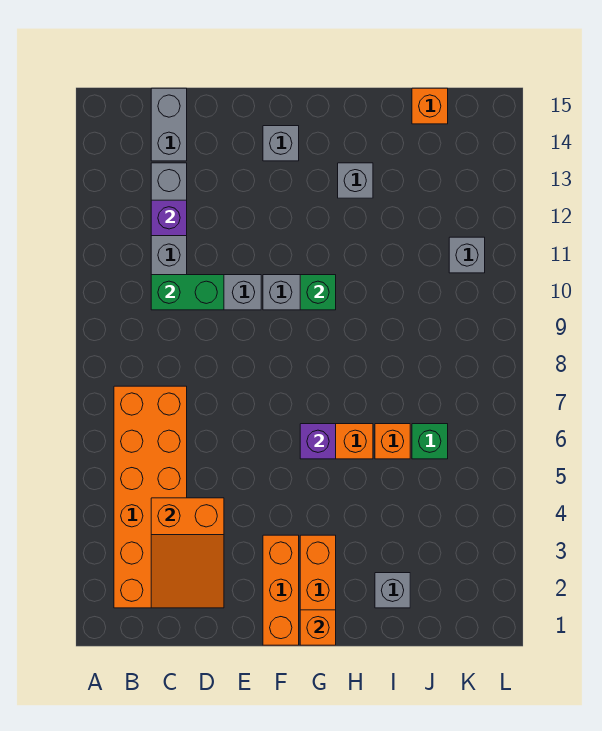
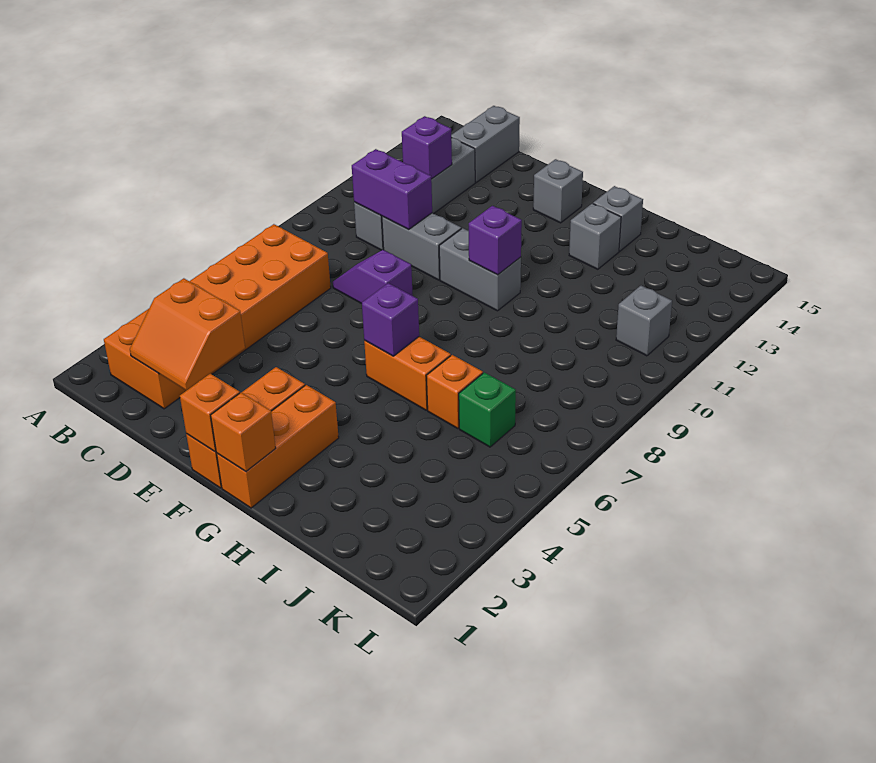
orange 2x3 slope [151,498,224,608] -> orange 2x2 slope [130,278,245,391]
green 1x2 brick [151,275,224,310] -> purple 1x2 brick [352,149,432,229]
none -> purple 1x2 slope [333,250,413,304]
green 1x1 brick [300,275,336,310] -> purple 1x1 brick [469,206,522,275]
grey 1x1 brick [375,573,410,608] -> grey 1x1 brick moved to [593,186,643,251]
orange 1x1 brick [412,88,448,124] -> orange 1x1 brick moved to [180,374,240,451]

